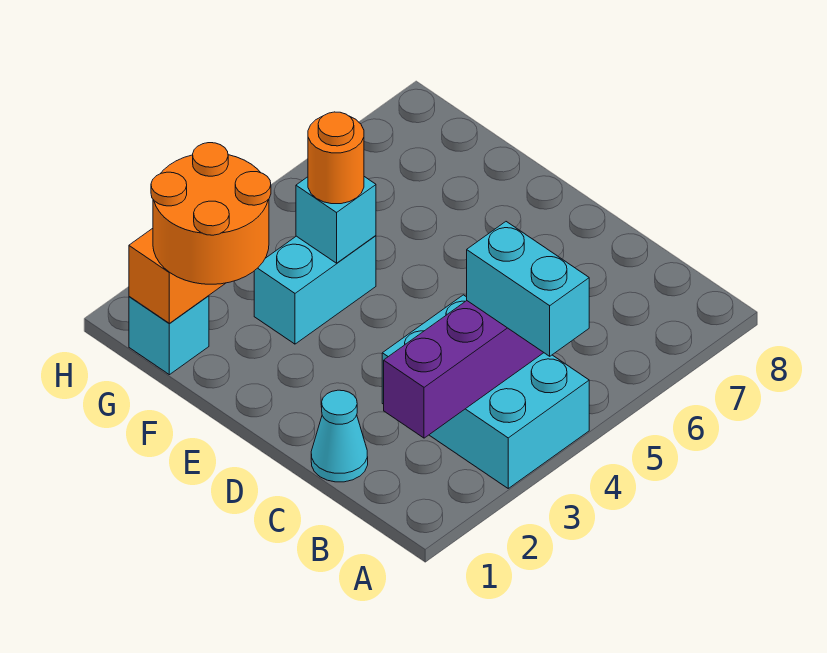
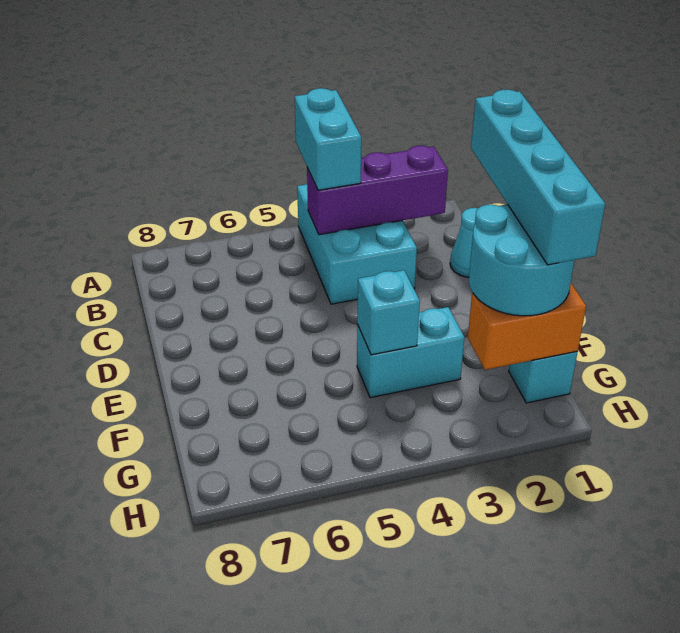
none -> cyan 1x4 brick [471,90,605,265]
orange 2x2 round brick [151,143,271,284] -> cyan 2x2 round brick [469,204,575,316]
orange 1x1 round brick [308,112,364,204] -> none

